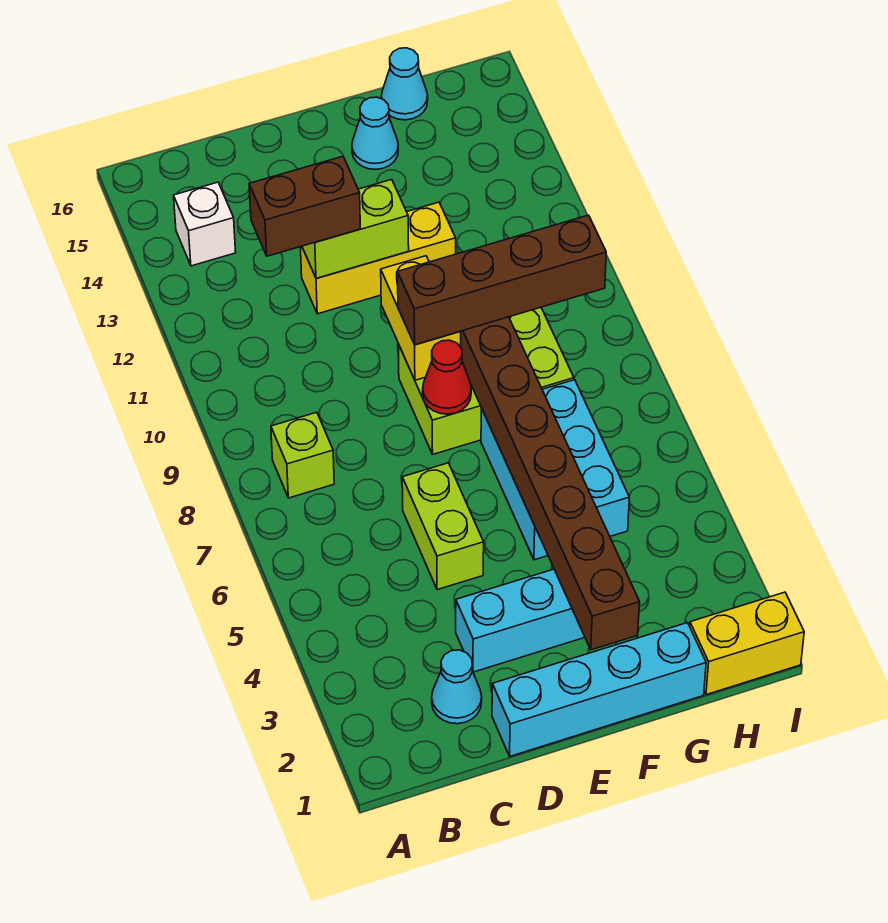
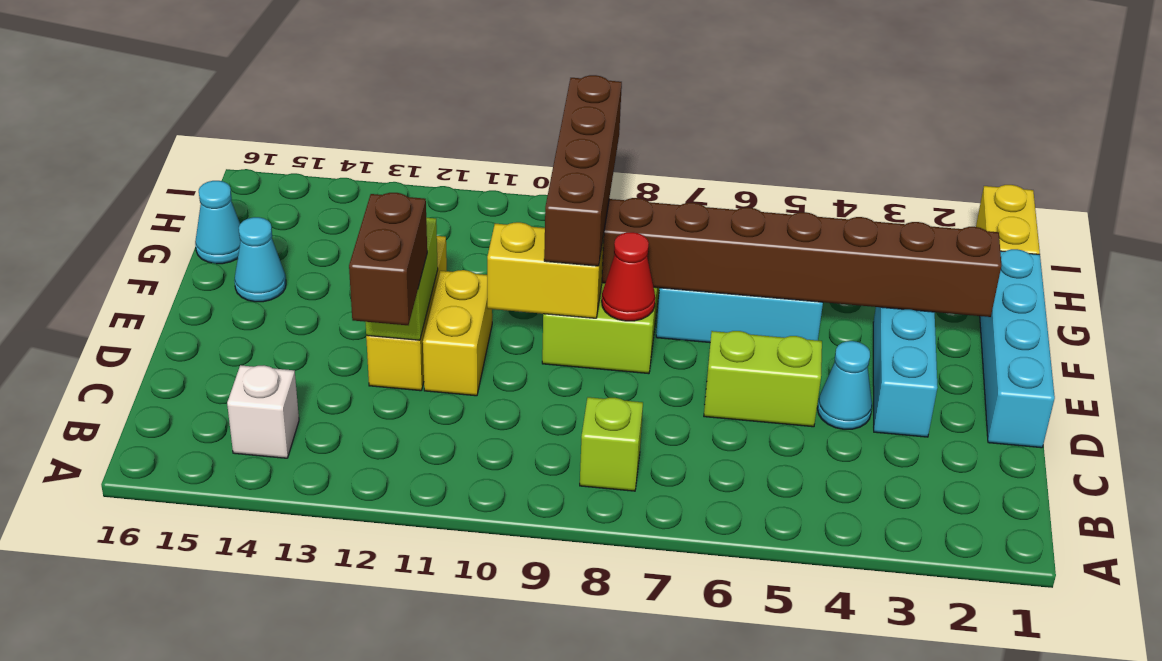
cyan 1x1 cone [432,650,482,724] -> cyan 1x1 cone moved to [817,341,872,429]
none -> yellow 1x2 brick [423,270,492,396]

